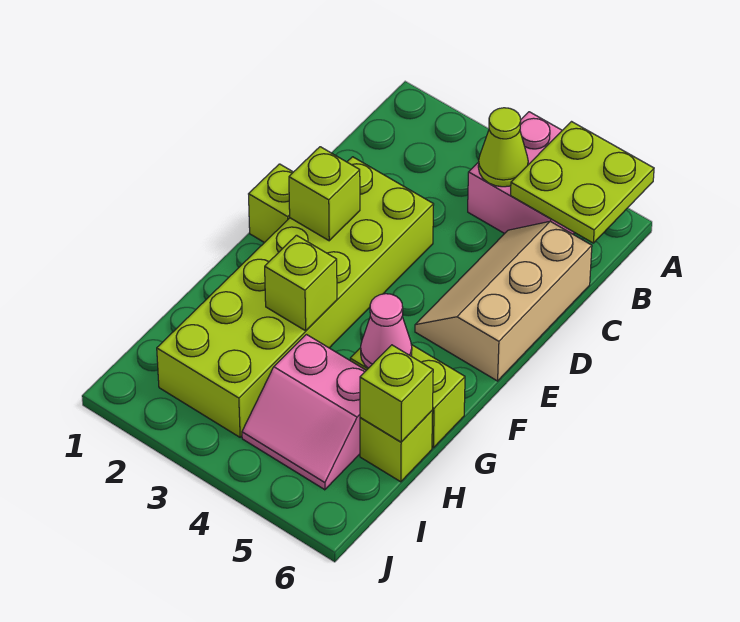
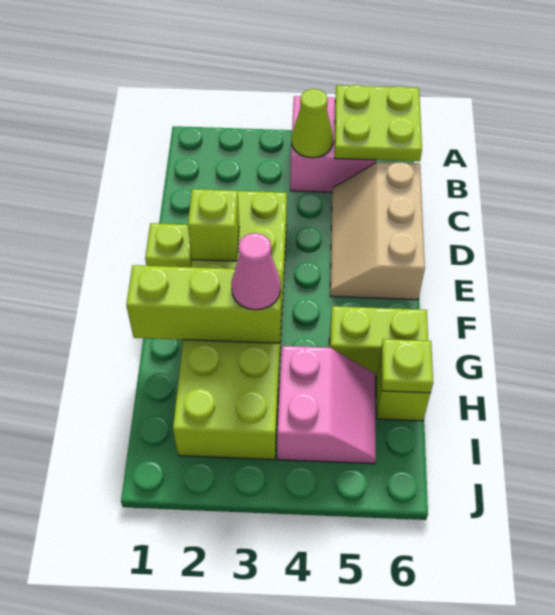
lime 1x1 brick [265,235,337,331] -> lime 1x3 brick [126,265,282,343]
pink 1x1 cone [361,294,412,368] -> pink 1x1 cone moved to [231,233,281,310]
pink 2x2 slope [242,334,366,490] -> pink 2x2 slope turned to [277,346,376,464]
lime 1x1 brick [360,345,433,442] -> lime 1x1 plate [381,339,433,393]

